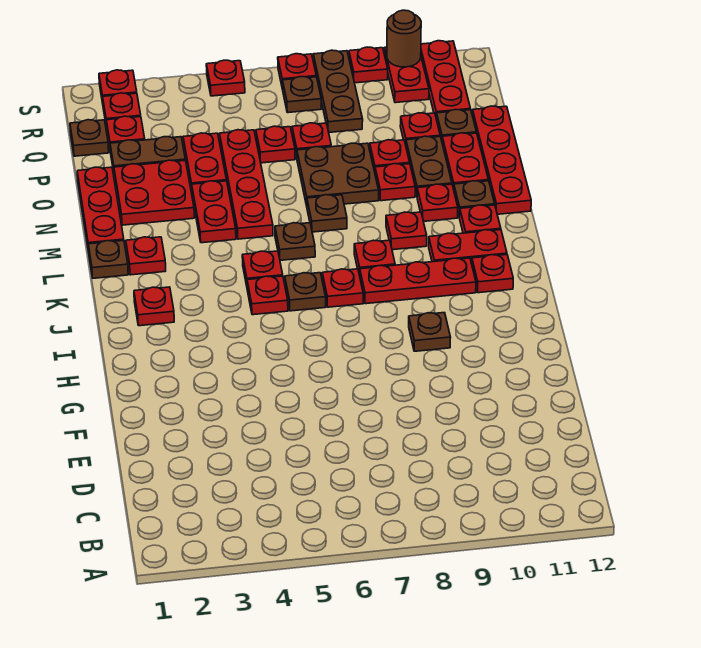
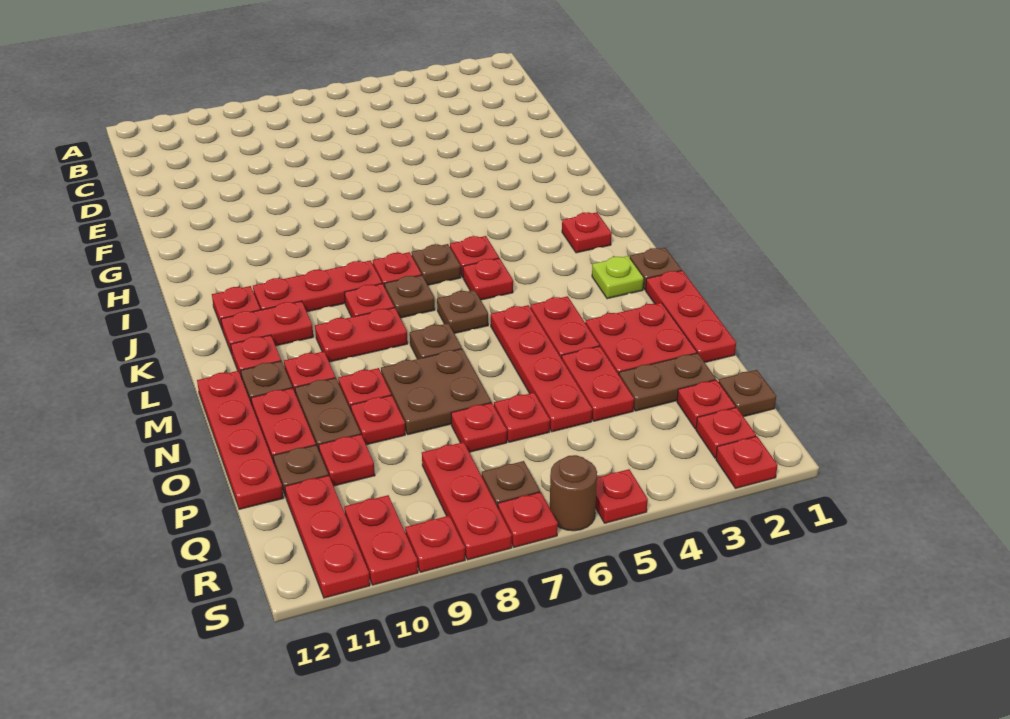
brown 1x1 plate [409,313,451,351] -> brown 1x1 plate moved to [384,275,435,318]
red 1x1 plate [126,237,166,275] -> lime 1x1 plate [592,256,644,299]
red 1x1 plate [386,212,427,250] -> red 1x2 plate [315,308,408,362]
brown 1x3 plate [313,50,363,132] -> red 1x3 plate [422,442,512,560]
brown 1x1 round brick [387,10,421,67] -> brown 1x1 round brick moved to [550,455,597,531]

